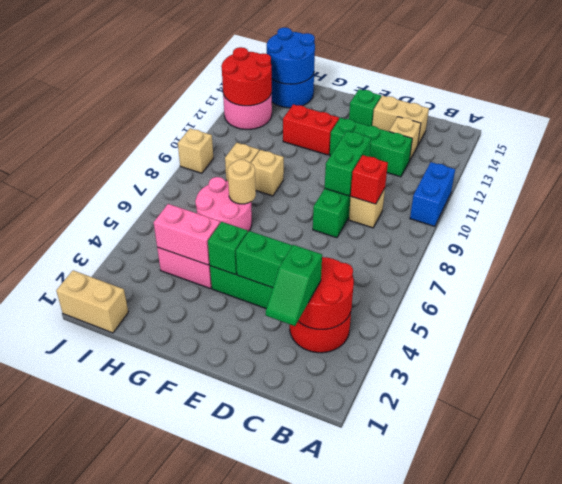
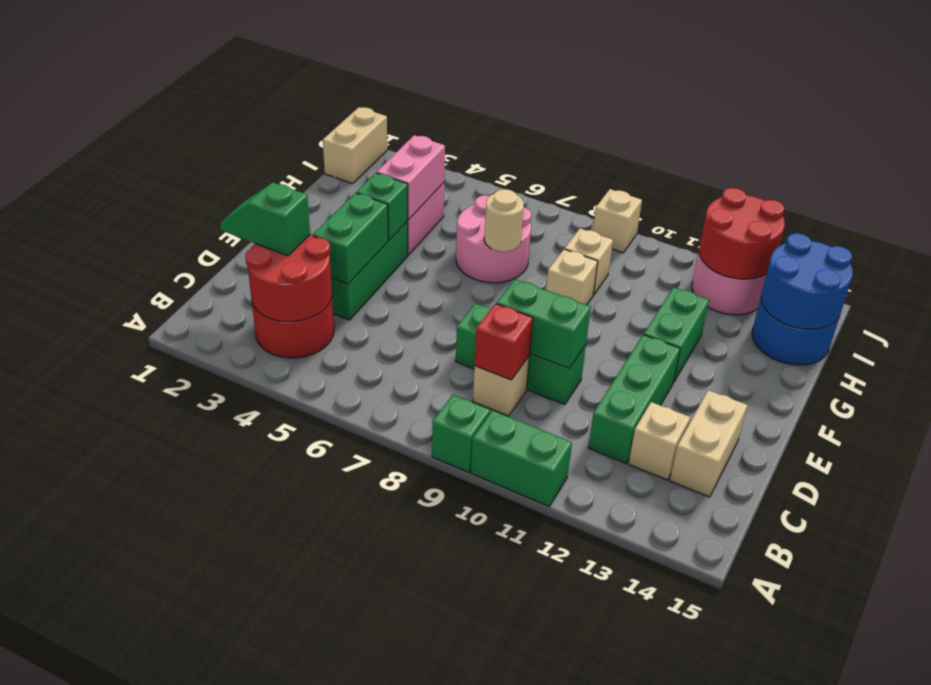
blue 1x2 brick [410,162,455,226] -> green 1x2 brick [471,410,572,506]
green 1x1 brick [349,89,381,126] -> green 1x1 brick moved to [432,394,490,472]
red 1x2 brick [283,104,339,155] -> green 1x2 brick [644,287,709,381]

